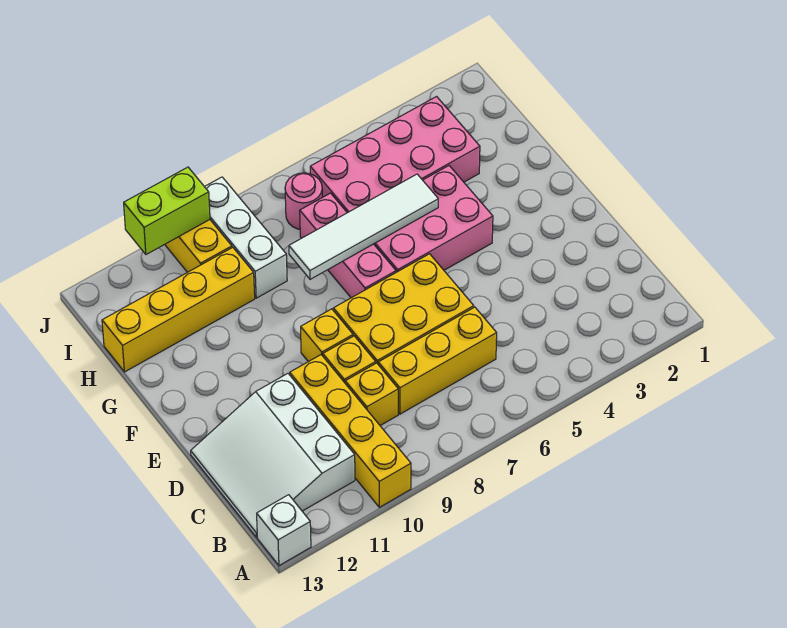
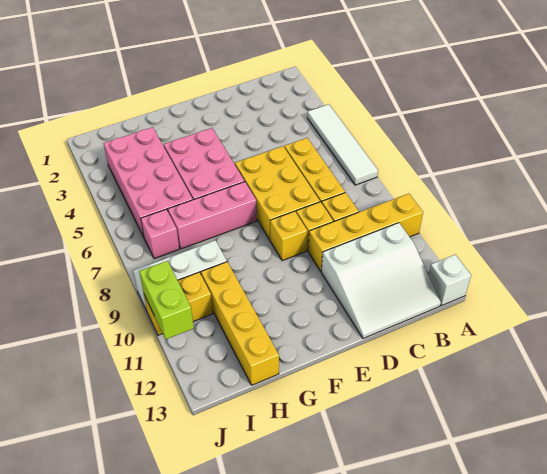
white 1x4 tile [289,174,438,279] -> white 1x4 tile moved to [307,104,378,185]
pink 1x1 round brick [285,173,322,229] -> pink 1x1 brick [141,209,179,259]

